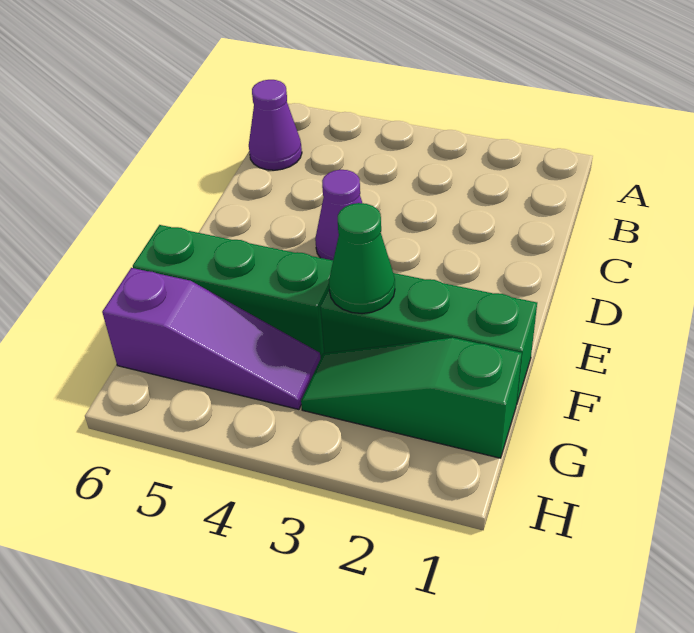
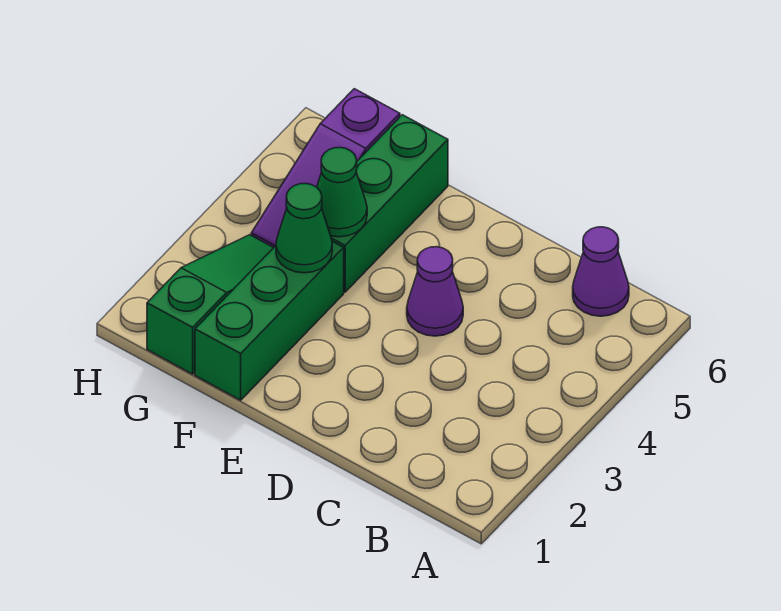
none -> green 1x1 cone [317,147,367,237]

